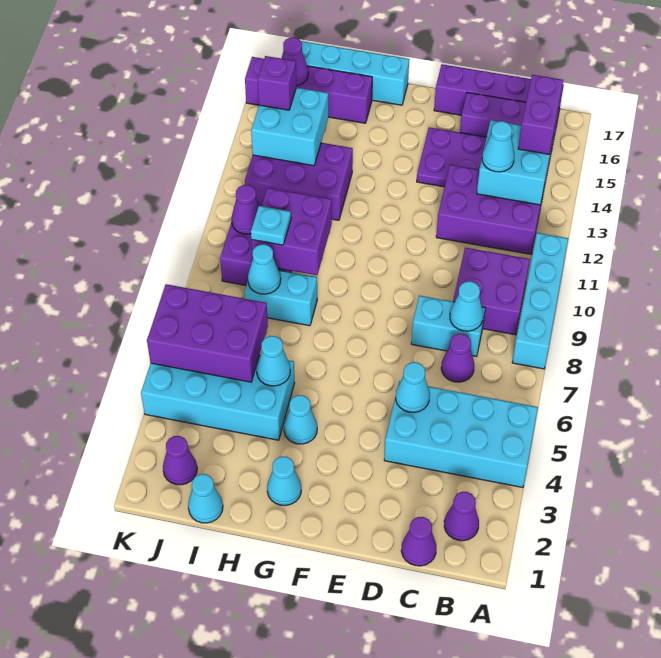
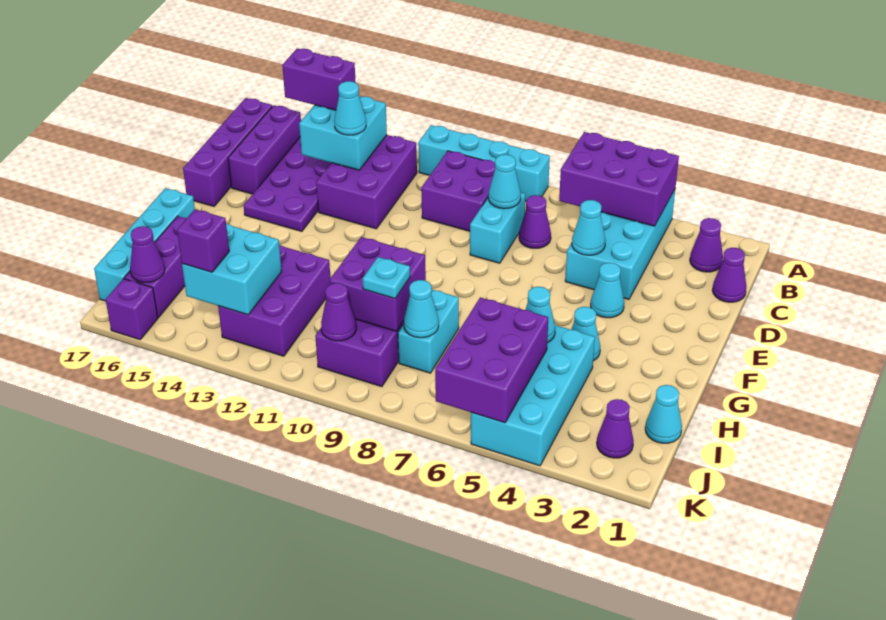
none -> purple 2x3 brick [559,132,679,226]
cyan 1x1 cone [267,457,301,506] -> cyan 1x1 cone moved to [591,263,624,318]

